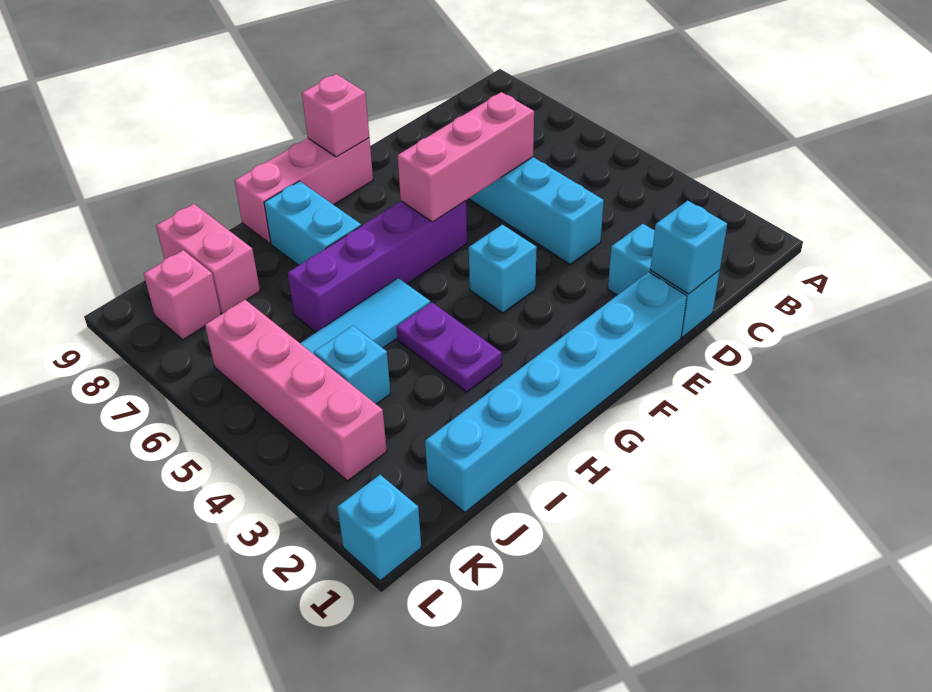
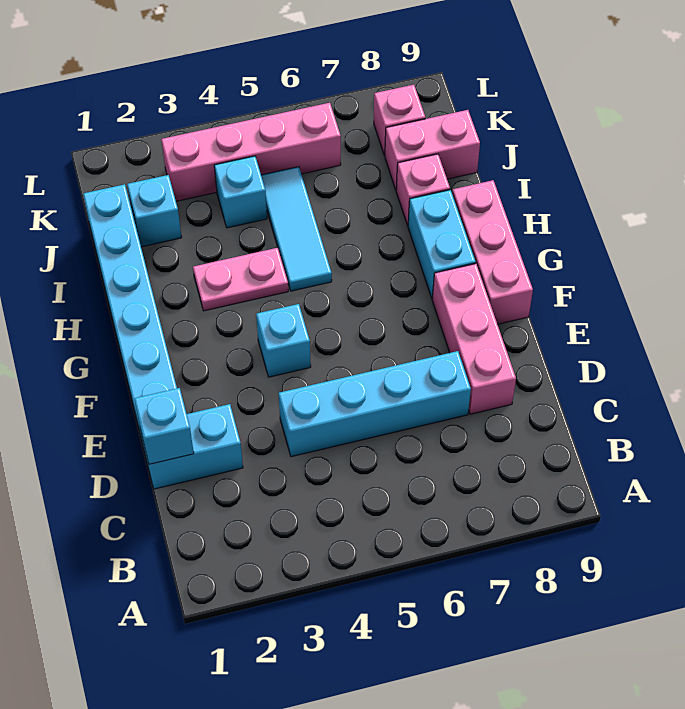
pink 1x3 brick [398,92,534,222] -> pink 1x3 brick moved to [432,264,516,414]
purple 1x4 brick [288,201,467,332] -> none
pink 1x1 brick [302,74,369,157] -> pink 1x1 brick moved to [396,154,450,225]
purple 1x2 plate [397,302,502,392] -> pink 1x2 plate [193,248,288,311]
cyan 1x2 brick [264,181,361,265] -> cyan 1x2 brick turned to [408,190,476,299]
cyan 1x1 brick [337,475,421,581] -> cyan 1x1 brick moved to [127,175,182,247]

